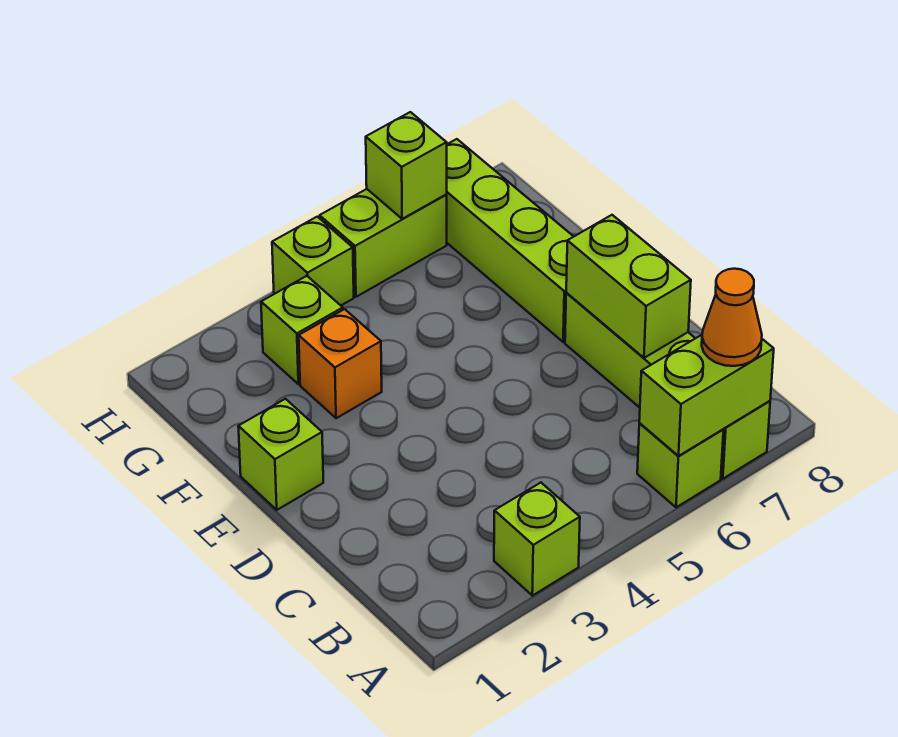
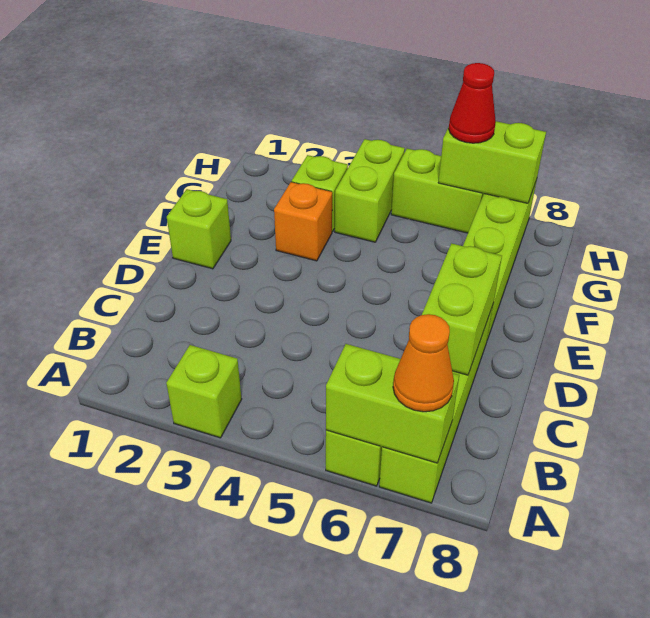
lime 1x1 brick [272,217,354,305] -> lime 1x2 brick [335,139,405,242]
lime 1x1 brick [366,112,447,219] -> lime 1x2 brick [438,121,546,203]
none -> red 1x1 cone [449,63,496,143]

